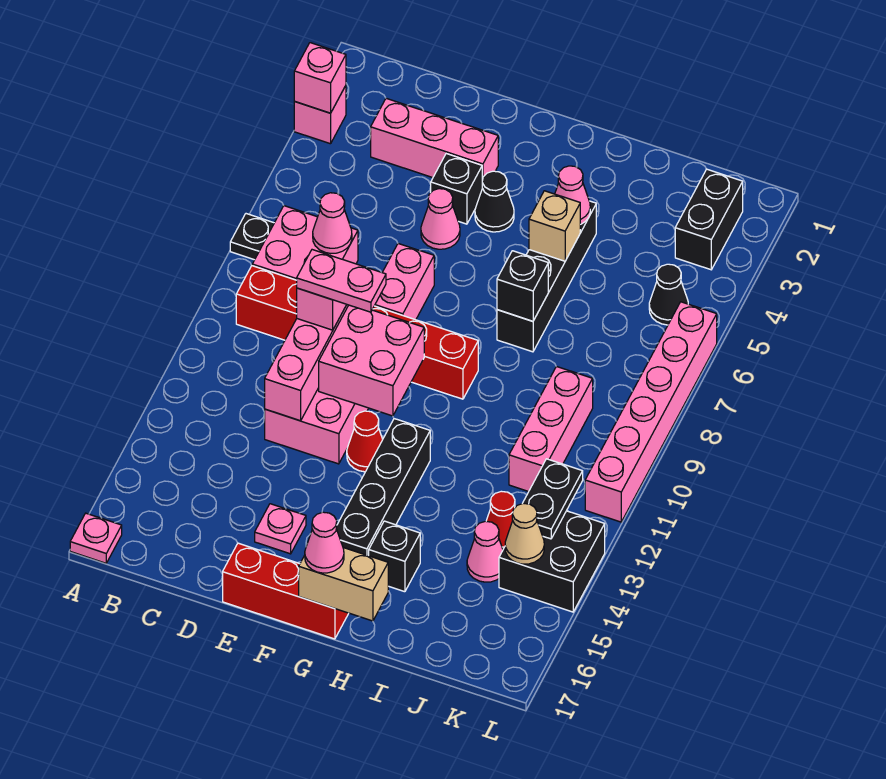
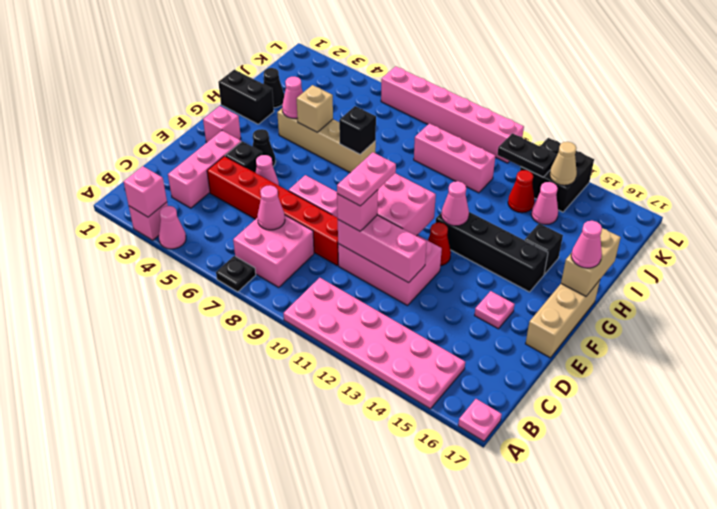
none -> pink 1x1 cone [159,206,186,249]
none -> pink 2x6 plate [283,278,465,409]
red 1x6 brick [236,266,478,399] -> red 1x6 brick turned to [207,156,338,265]
red 1x3 brick [223,543,349,639] -> tan 1x3 brick [526,280,600,358]
none -> pink 1x1 brick [203,106,241,142]
none -> pink 1x1 cone [441,181,469,226]
black 1x4 brick [497,201,596,352] -> tan 1x4 brick [277,109,376,173]
black 1x2 brick [675,169,743,270] -> black 1x2 brick moved to [218,70,274,124]
black 1x1 cone [649,264,688,325] -> black 1x1 cone moved to [263,68,284,108]

